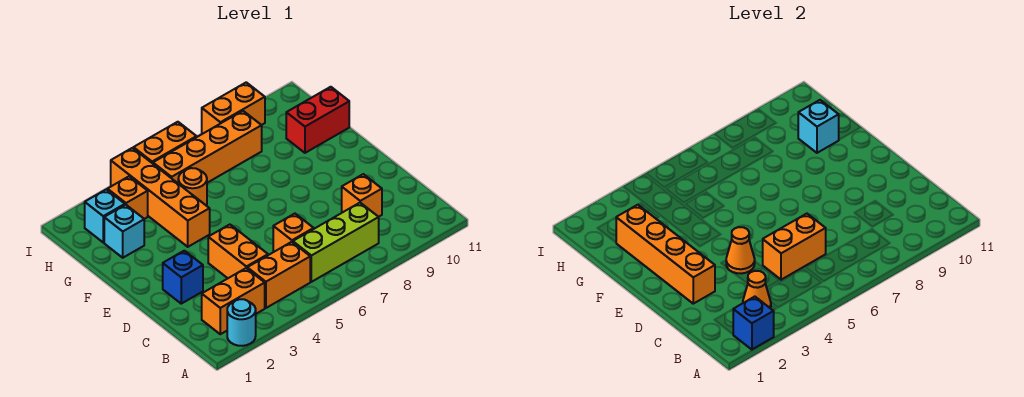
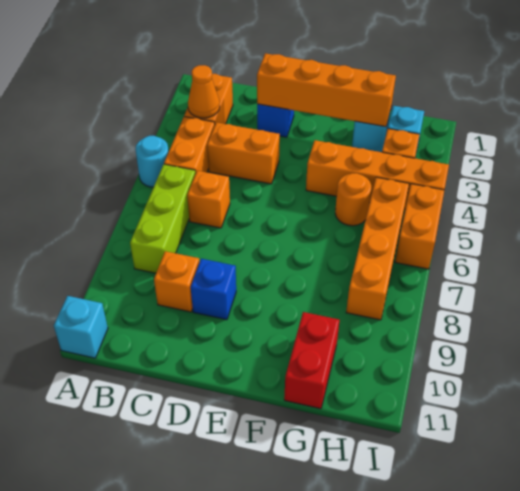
cyan 1x1 round brick [227,299,256,346] -> cyan 1x1 round brick moved to [135,136,169,187]
blue 1x1 brick [733,297,774,350] -> blue 1x1 brick moved to [191,259,236,320]
orange 1x2 brick [763,214,826,280] -> none
orange 1x1 cone [726,227,755,273] -> none
cyan 1x1 brick [798,100,839,153] -> cyan 1x1 brick moved to [54,296,108,358]
orange 1x2 brick [202,82,265,134] -> none

